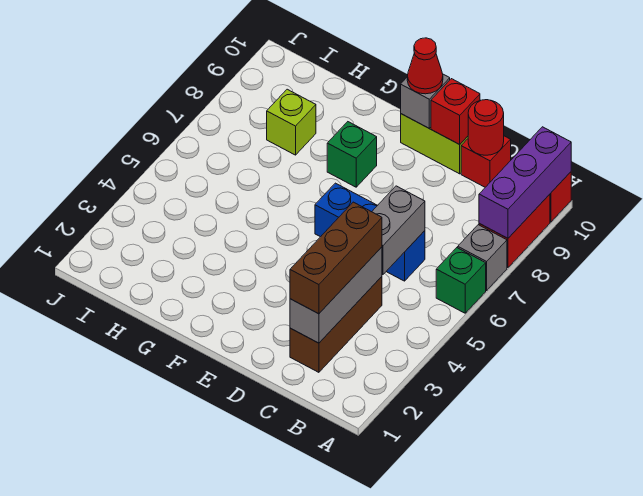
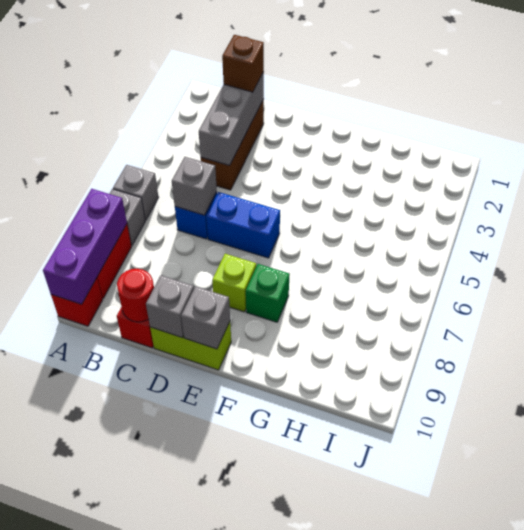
green 1x1 brick [436,248,486,313] -> grey 1x1 brick [113,165,159,220]
brown 1x3 brick [290,202,382,314] -> brown 1x1 brick [222,35,264,92]
grey 1x2 brick [372,186,425,274] -> grey 1x1 brick [172,157,217,215]
red 1x1 brick [431,79,480,144] -> grey 1x1 brick [146,275,194,338]
red 1x1 cone [407,38,443,94] -> none
lime 1x1 brick [267,89,316,155] -> lime 1x1 brick moved to [212,254,256,312]

